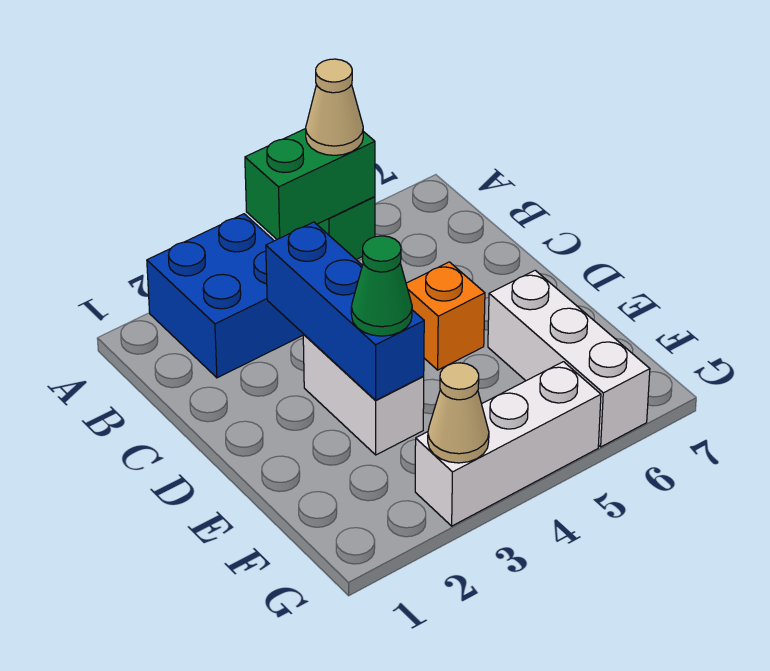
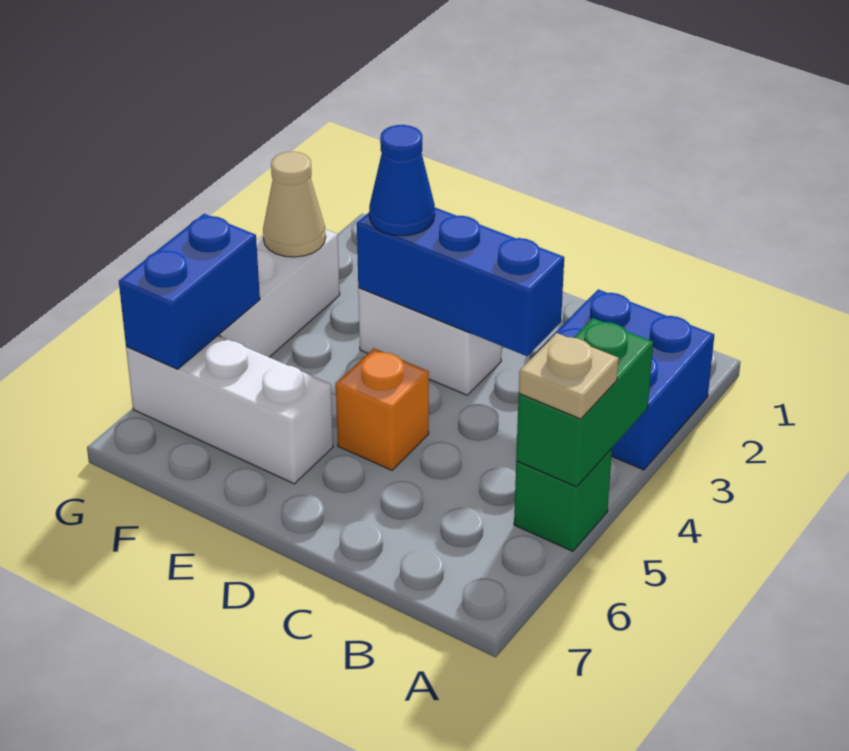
tan 1x1 cone [306,59,363,155] -> tan 1x1 plate [519,333,619,419]
green 1x1 cone [351,236,412,336] -> blue 1x1 cone [369,125,435,236]
none -> blue 1x2 brick [119,214,260,369]

